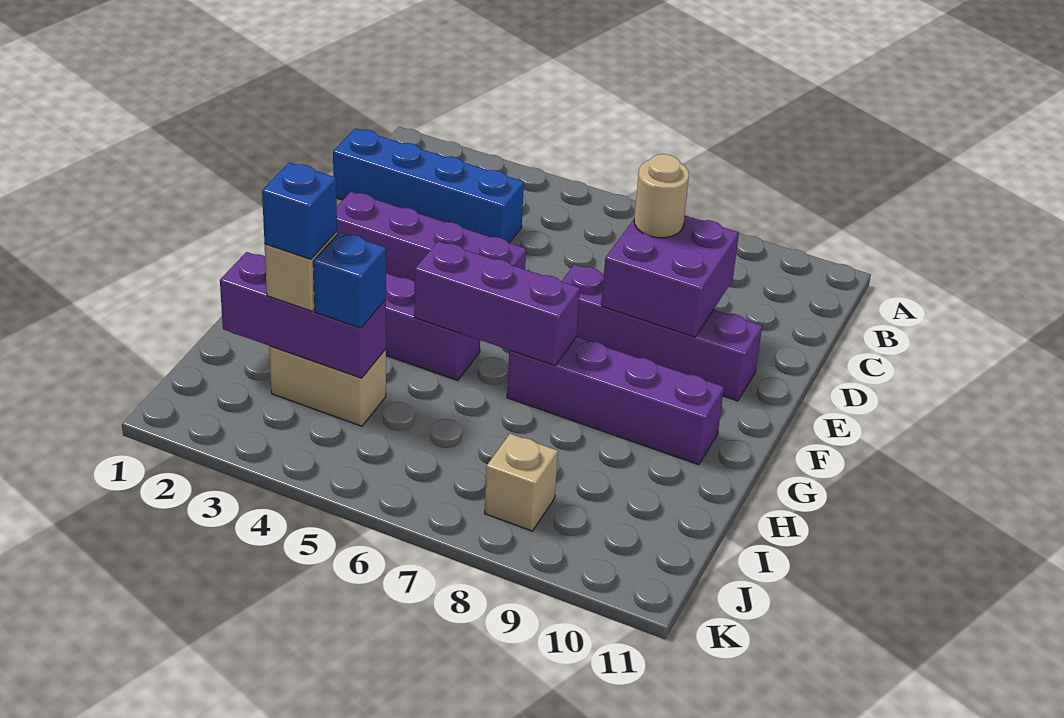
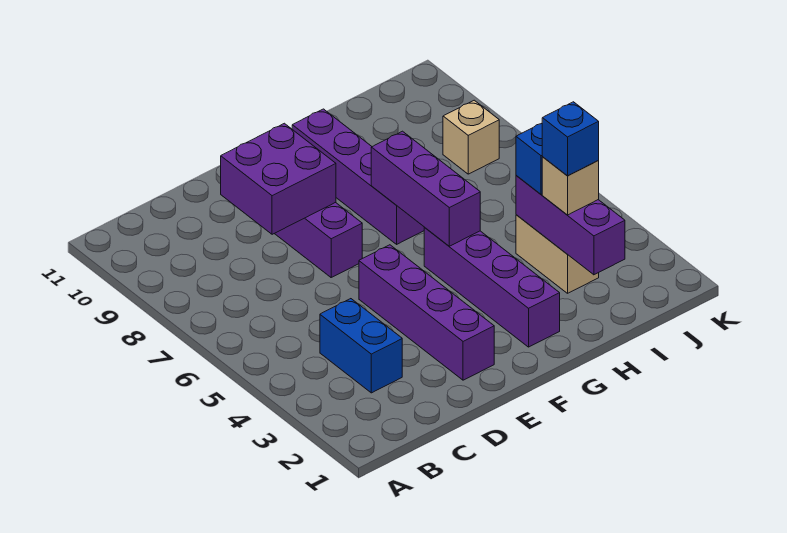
blue 1x4 brick [333,128,524,243] -> blue 1x2 brick [320,299,402,393]
tan 1x1 round brick [634,154,689,238] -> none

